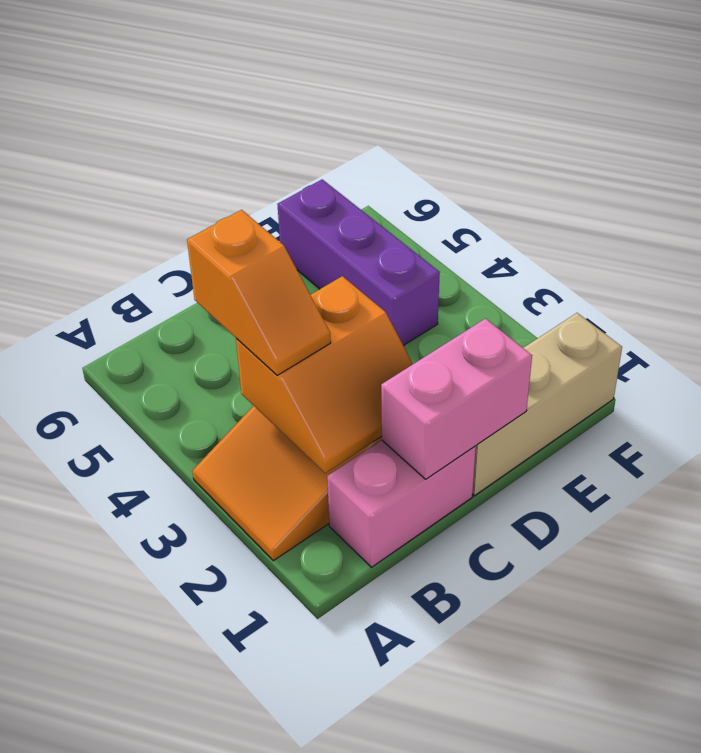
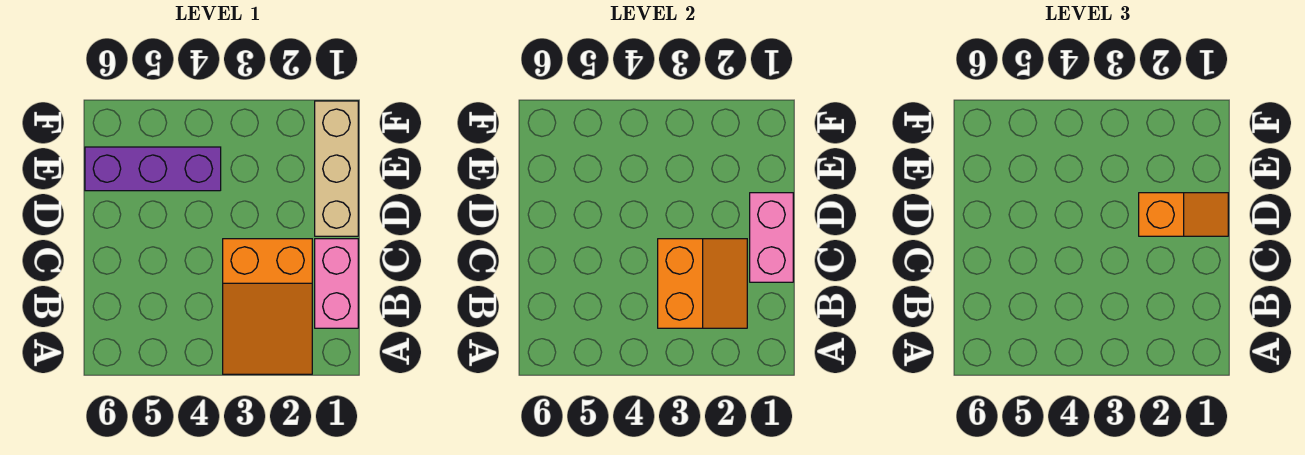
orange 1x2 slope [187,210,331,375] -> orange 1x2 slope moved to [1139,193,1228,236]

